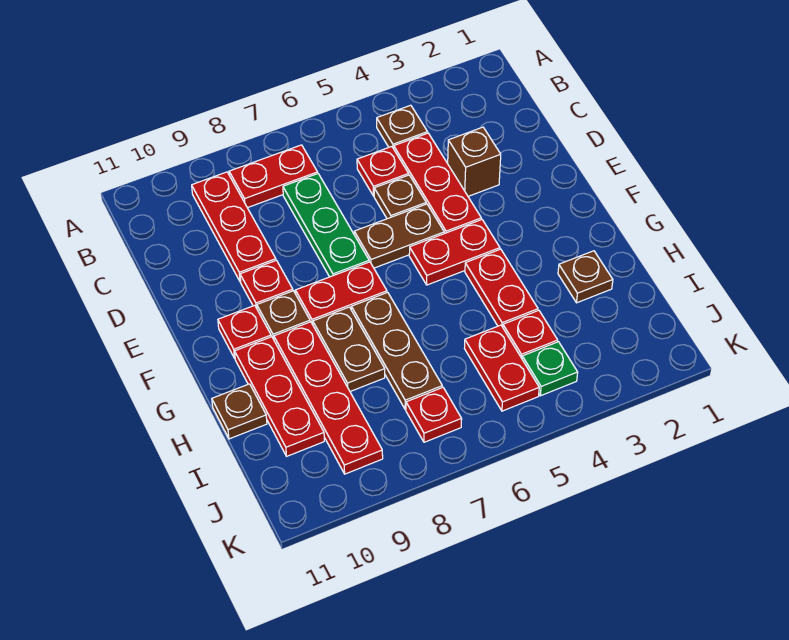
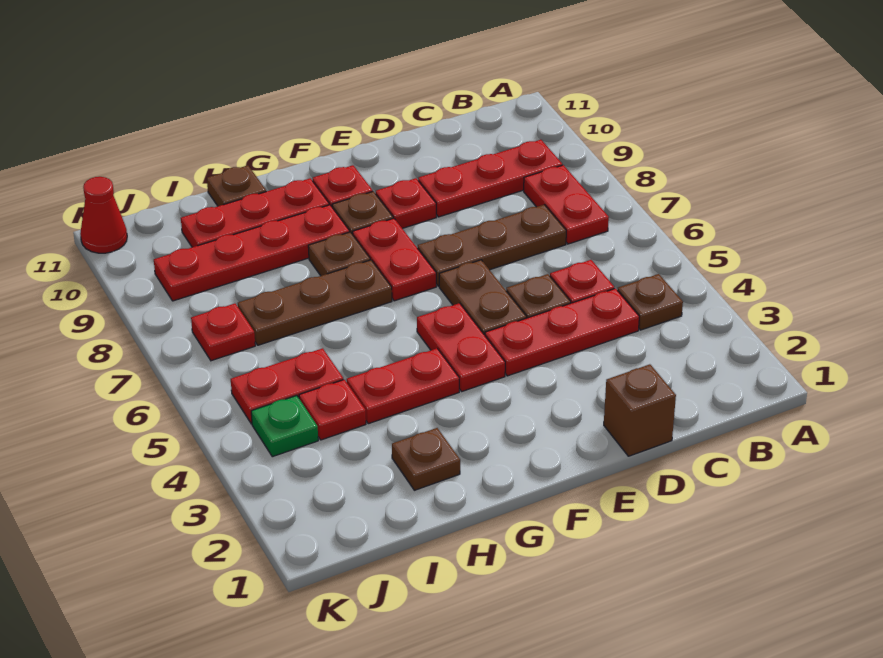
green 1x3 plate [283,174,369,277] -> brown 1x3 plate [418,205,566,286]
brown 1x1 brick [448,127,501,196] -> brown 1x1 brick moved to [604,364,676,456]
brown 1x2 plate [313,307,385,391] -> brown 1x1 plate [308,232,370,276]
none -> red 1x1 cone [80,177,127,253]

